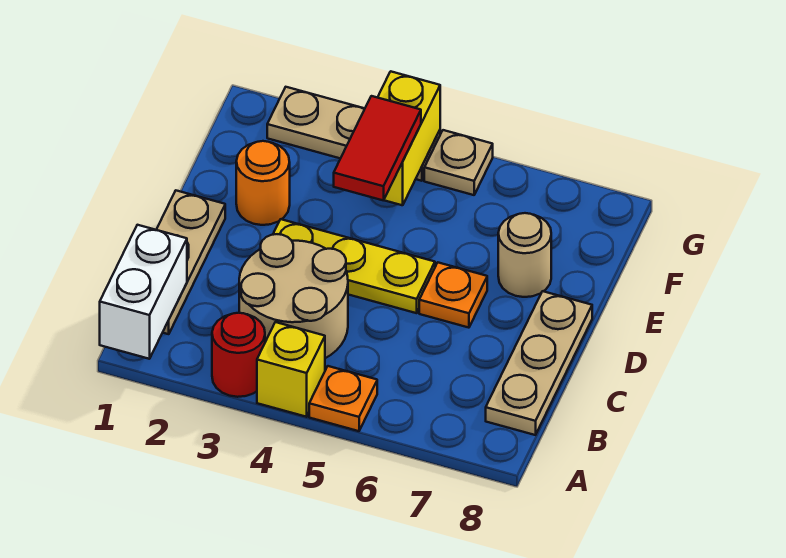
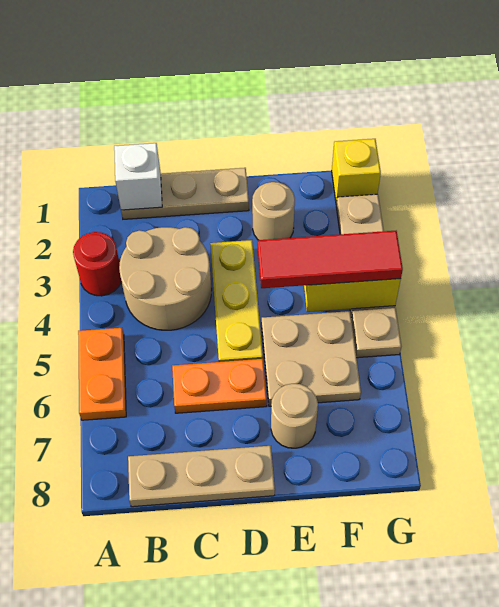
white 1x2 brick [100,225,187,359] -> white 1x1 brick [114,143,162,210]
yellow 1x1 brick [257,322,325,417] -> yellow 1x1 brick moved to [332,139,381,204]
orange 1x1 plate [309,366,377,431] -> orange 1x2 plate [78,328,126,420]
orange 1x1 plate [419,263,487,328] -> orange 1x2 plate [172,359,267,413]
orange 1x1 round brick [236,141,290,225] -> tan 1x1 round brick [252,182,295,240]
red 1x2 tile [334,96,421,201] -> red 1x3 tile [258,231,403,288]
none -> tan 2x2 plate [261,311,361,406]

